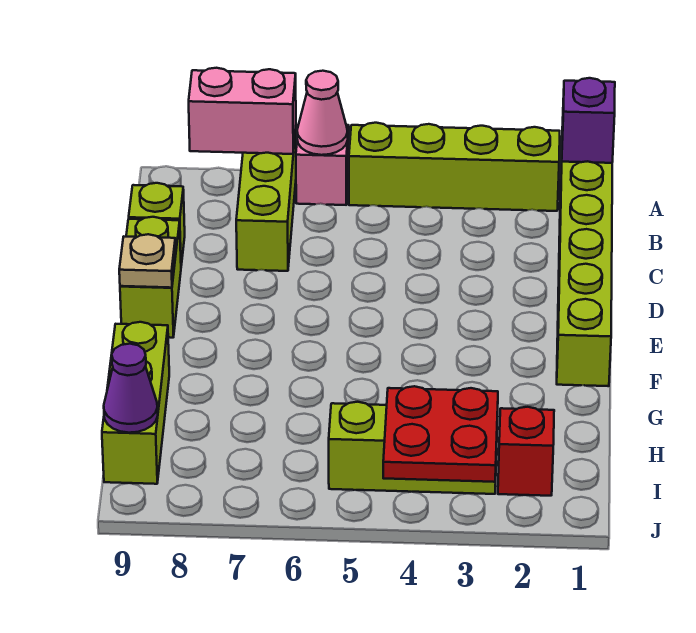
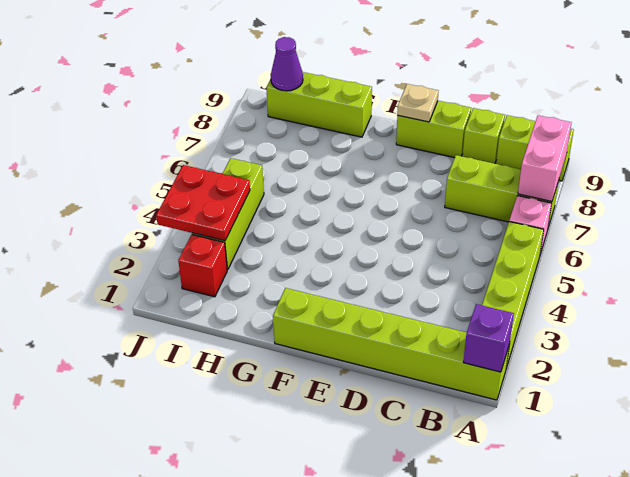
pink 1x1 cone [297,71,348,155] -> none
none -> lime 1x2 brick [496,115,574,181]

